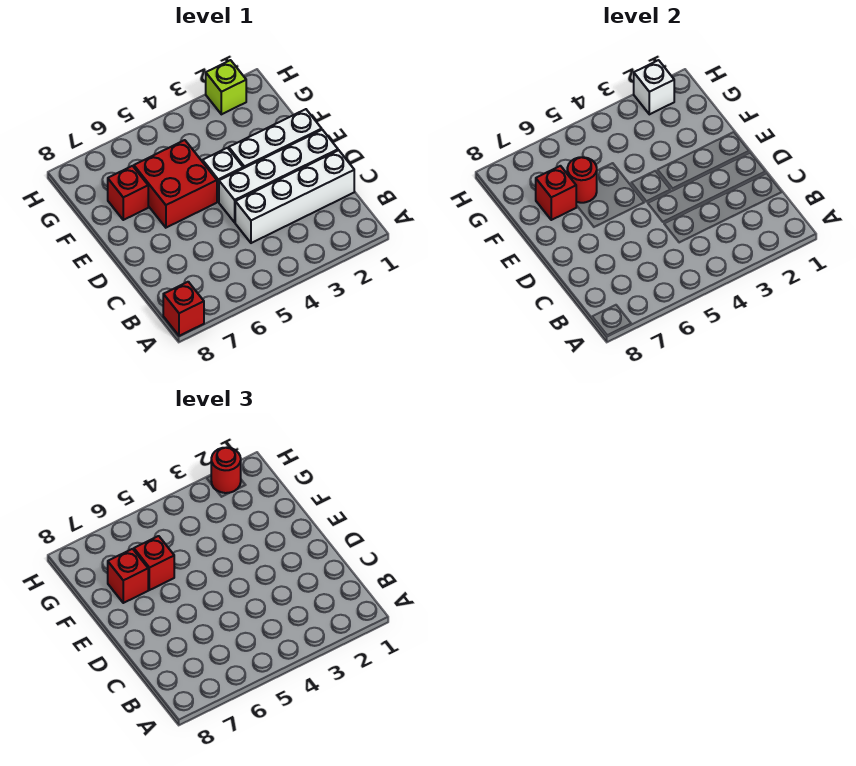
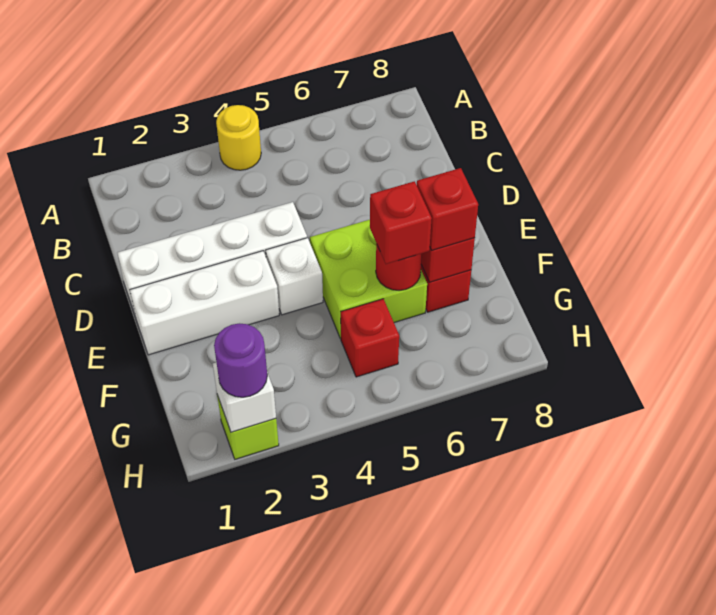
none -> yellow 1x1 round brick [216,105,261,170]
red 1x1 brick [163,282,204,336] -> red 1x1 brick moved to [341,299,399,377]
white 1x4 brick [235,150,354,243] -> none
red 2x2 brick [134,140,217,228] -> lime 2x2 brick [310,220,427,339]
red 1x1 round brick [211,448,241,493] -> purple 1x1 round brick [214,323,267,397]

